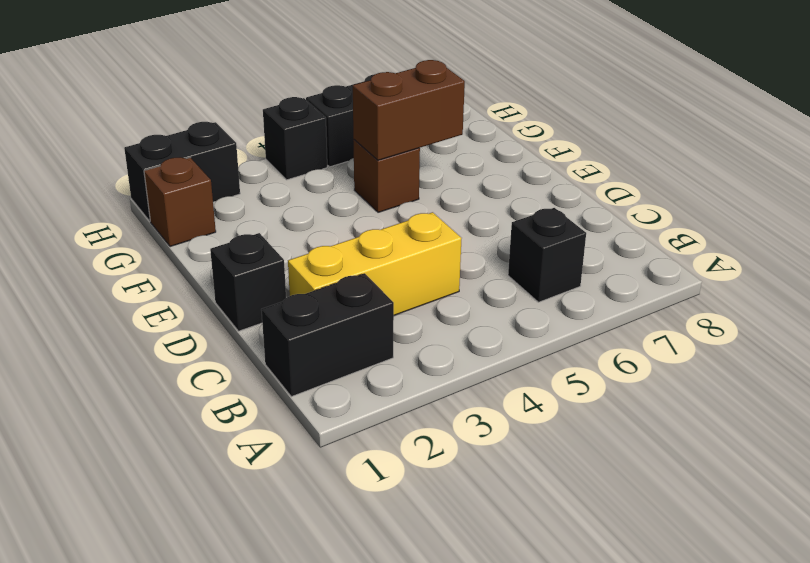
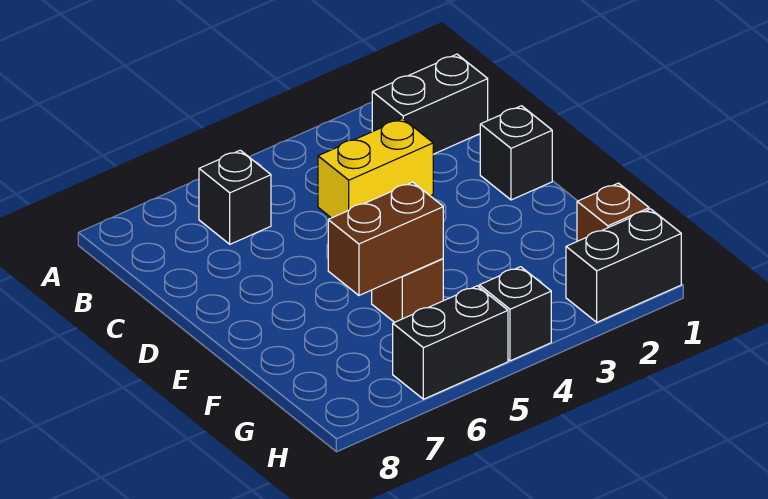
yellow 1x3 brick [288,212,462,315] -> yellow 1x2 brick [318,118,433,218]

